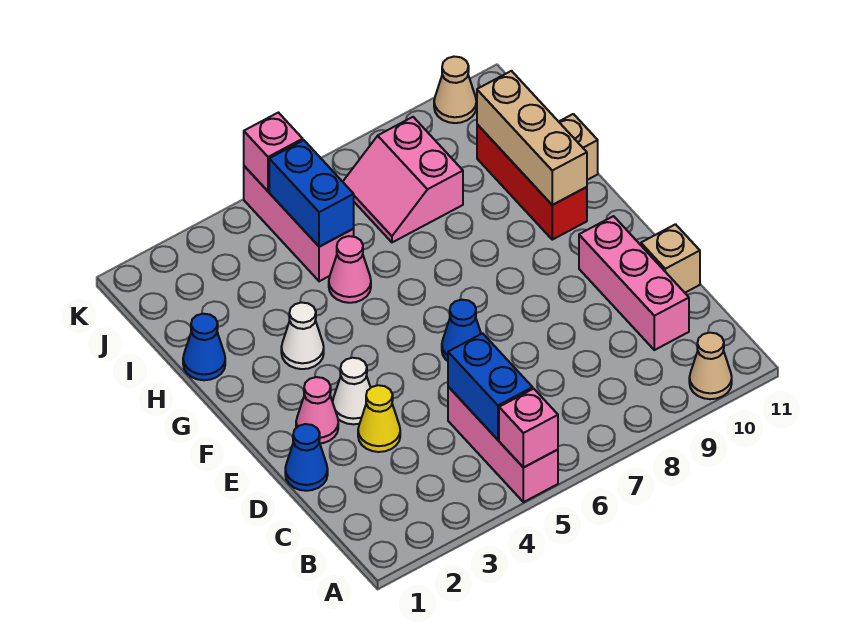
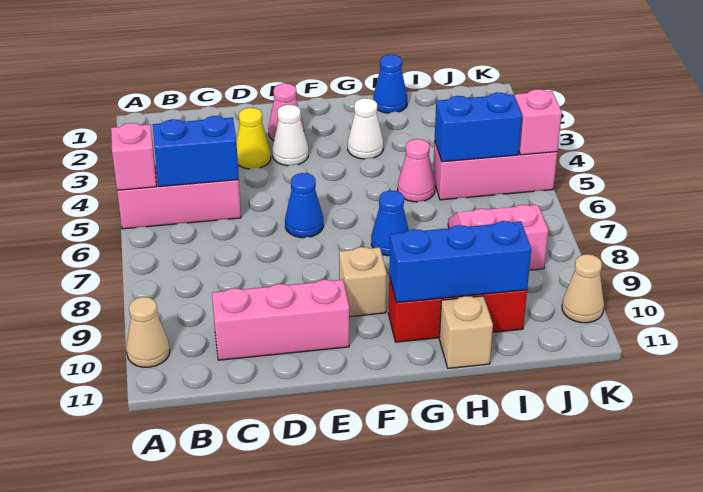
blue 1x1 cone [285,424,328,491] -> blue 1x1 cone moved to [371,190,409,256]
tan 1x1 brick [641,224,700,293] -> tan 1x1 brick moved to [339,247,387,317]
tan 1x3 brick [477,71,587,205] -> blue 1x3 brick [389,221,531,303]

